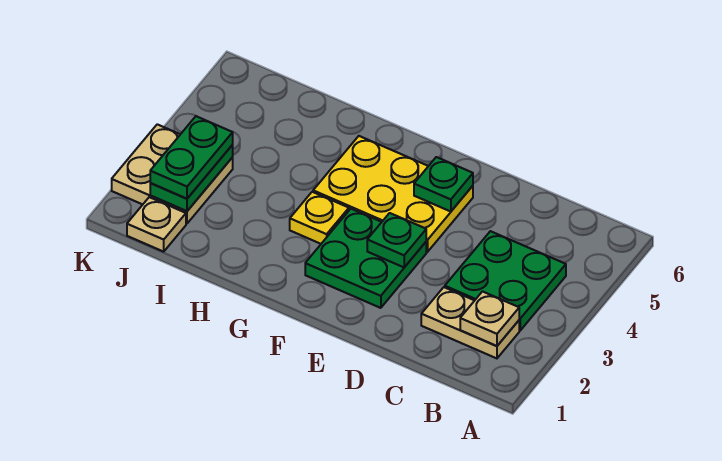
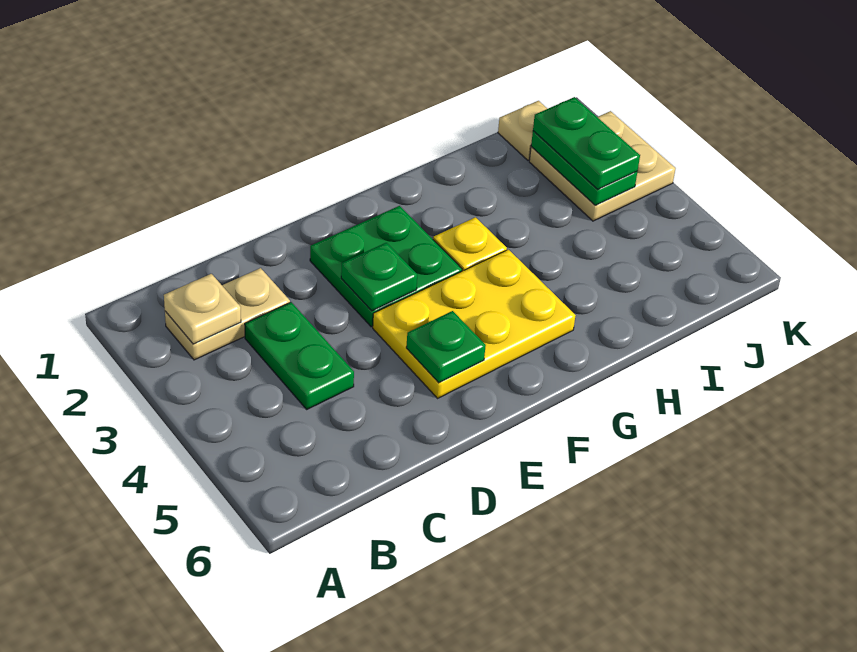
green 2x2 plate [445,231,566,330] -> green 1x2 plate [245,302,354,409]

